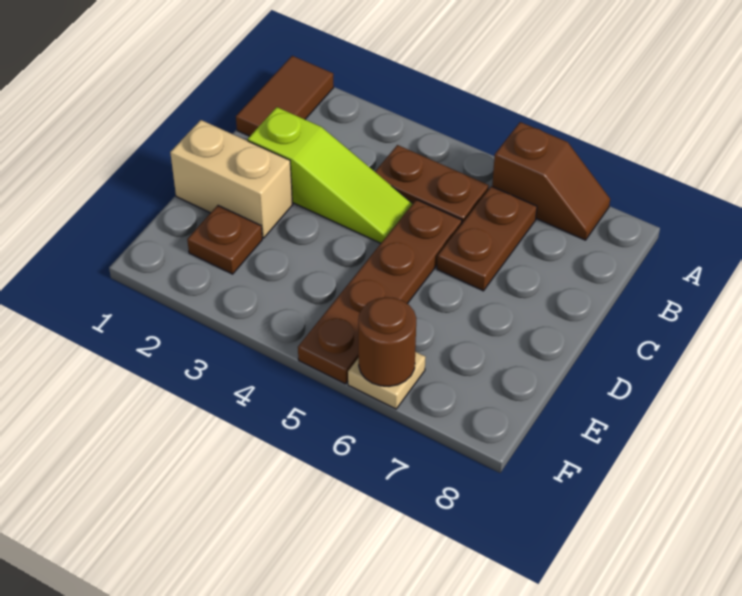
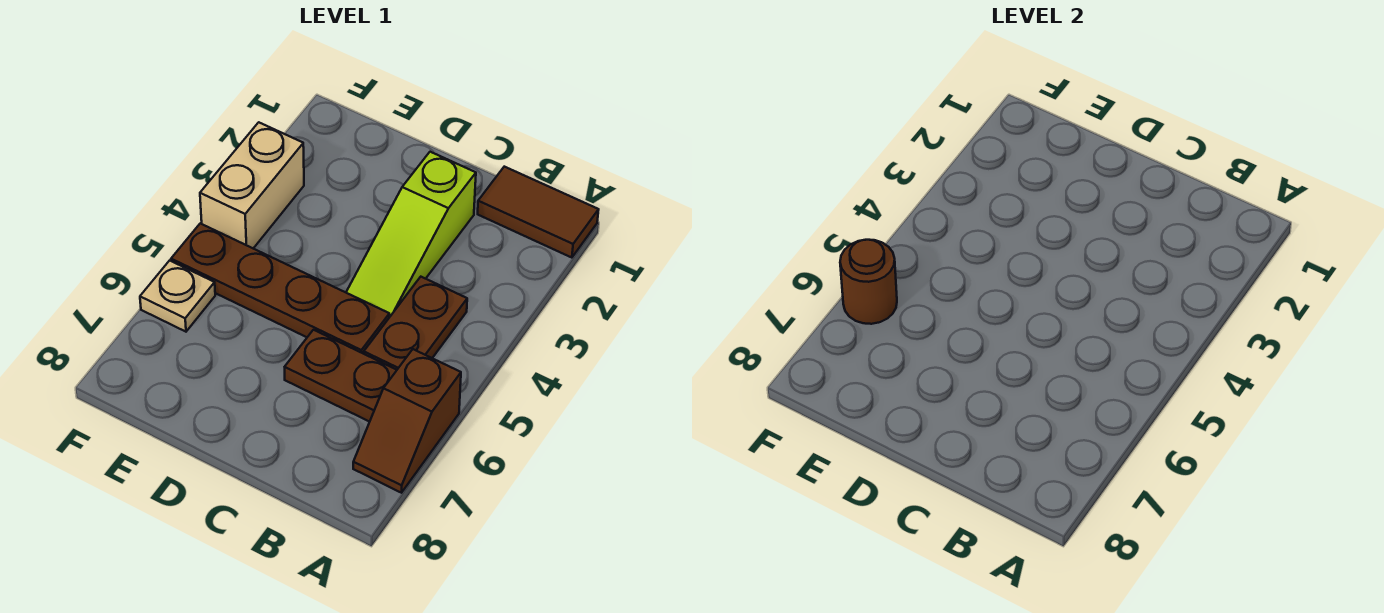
tan 1x2 brick [170,120,293,238] -> tan 1x2 brick moved to [200,122,304,248]
brown 1x1 plate [187,205,262,274] -> none

